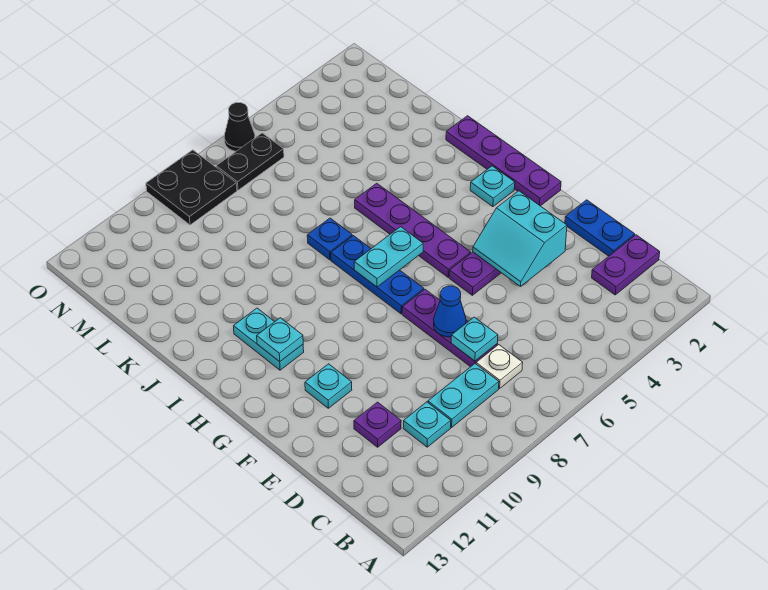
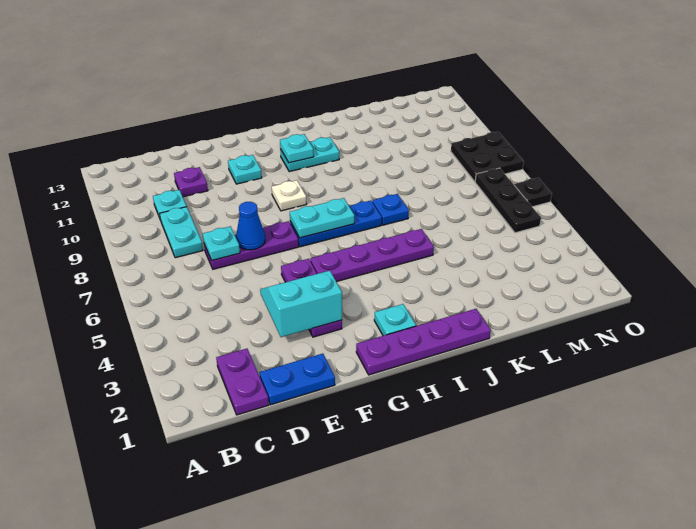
white 1x1 plate [476,345,523,388] -> white 1x1 plate moved to [272,180,307,211]
cyan 1x2 plate [354,227,423,287] -> cyan 1x2 plate turned to [290,198,354,238]
black 1x2 plate [216,133,284,190] -> black 1x3 plate [475,168,541,233]
black 1x1 cone [224,103,255,151] -> black 1x1 plate [514,178,552,207]

